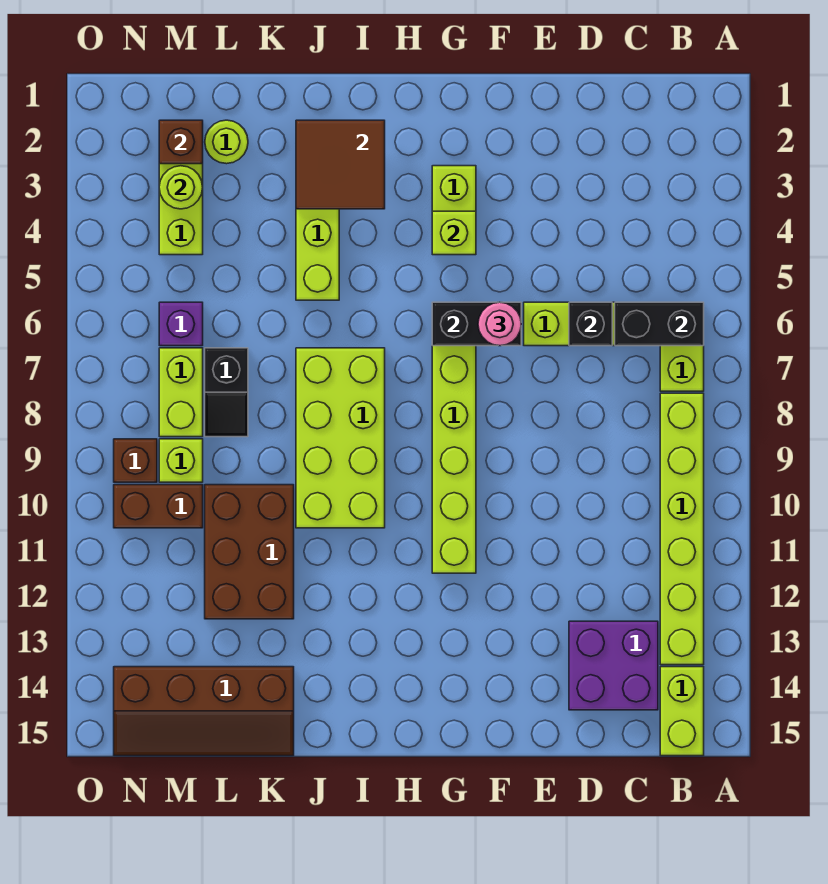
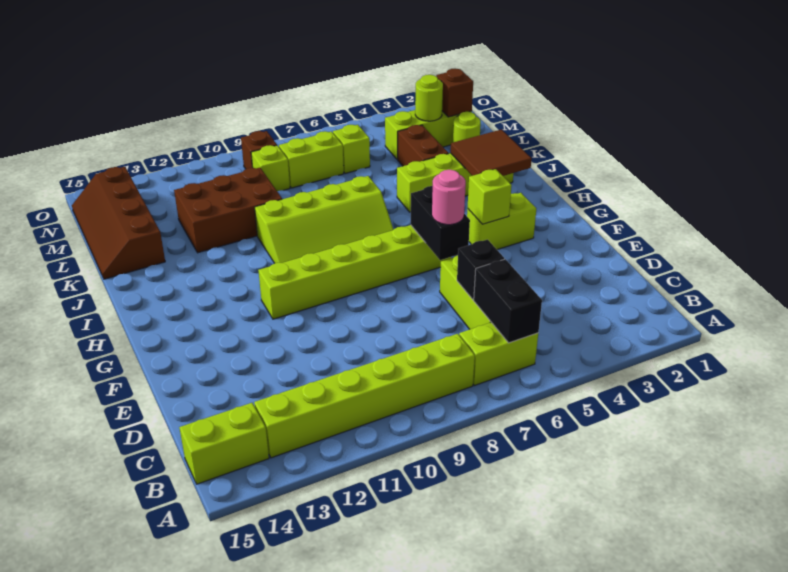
purple 2x2 brick [569,621,658,710] -> none
lime 2x4 brick [296,348,385,528] -> lime 2x4 slope [255,176,394,263]
black 1x2 slope [205,348,248,437] -> none
purple 1x1 brick [159,302,203,346] -> lime 1x1 brick [333,125,370,174]
brown 1x2 brick [114,485,203,528] -> brown 1x2 brick moved to [398,125,449,166]

